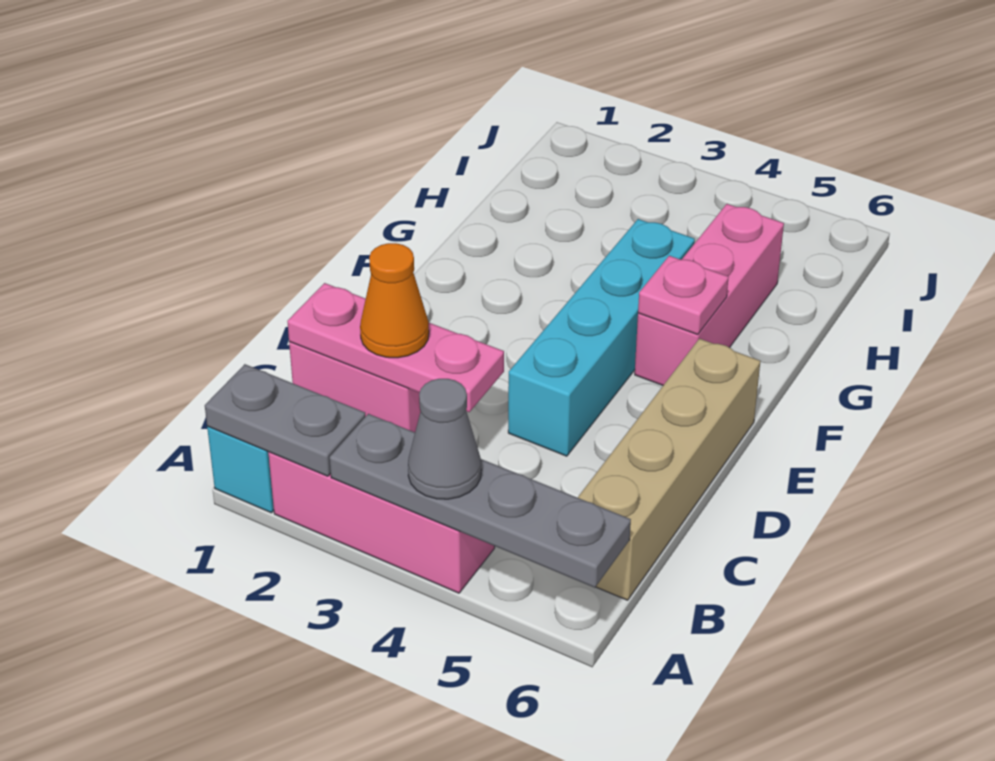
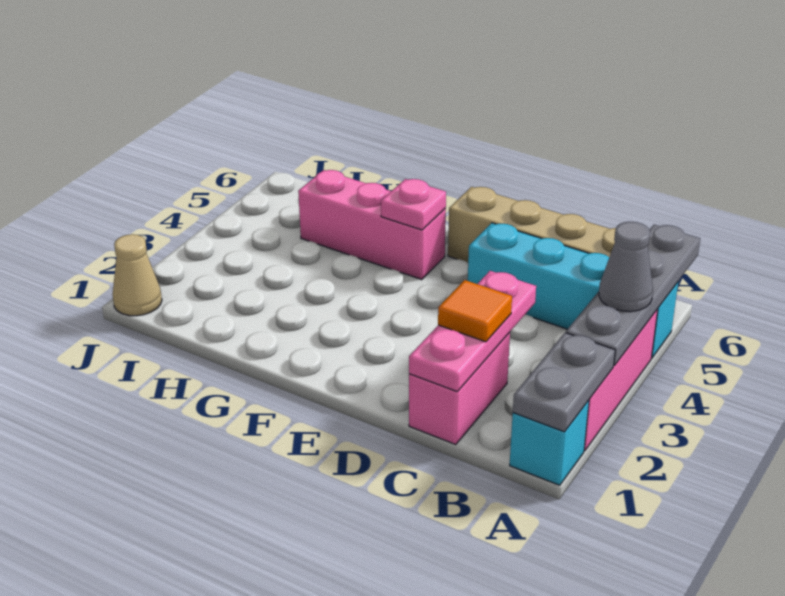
orange 1x1 cone [360,243,429,358] -> orange 1x1 tile [438,280,512,342]
cyan 1x4 brick [508,219,695,456] -> cyan 1x4 brick moved to [468,223,678,358]
none -> tan 1x1 cone [112,234,162,316]

